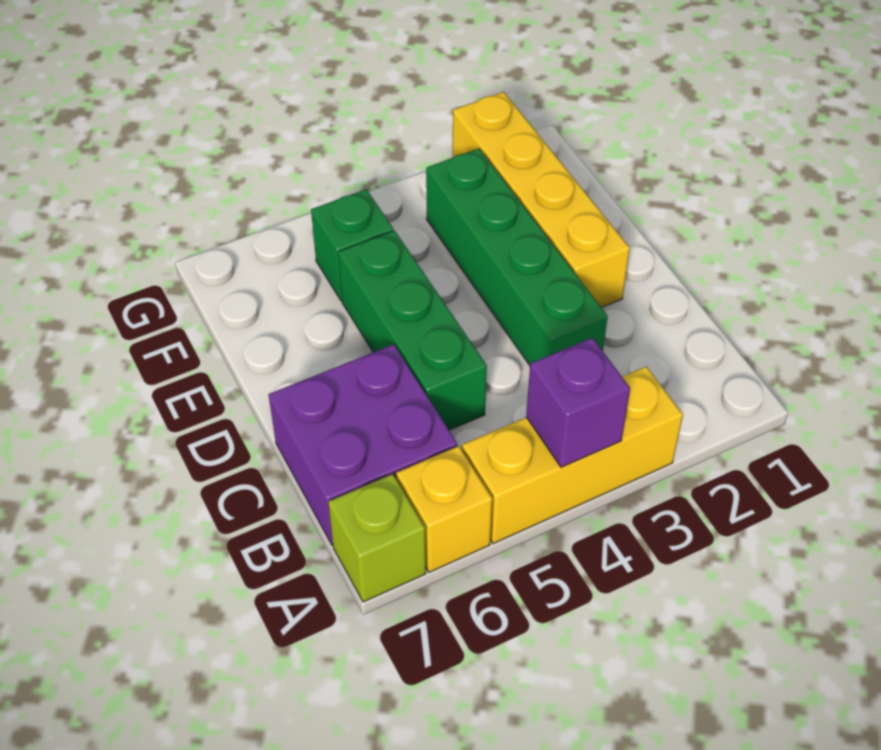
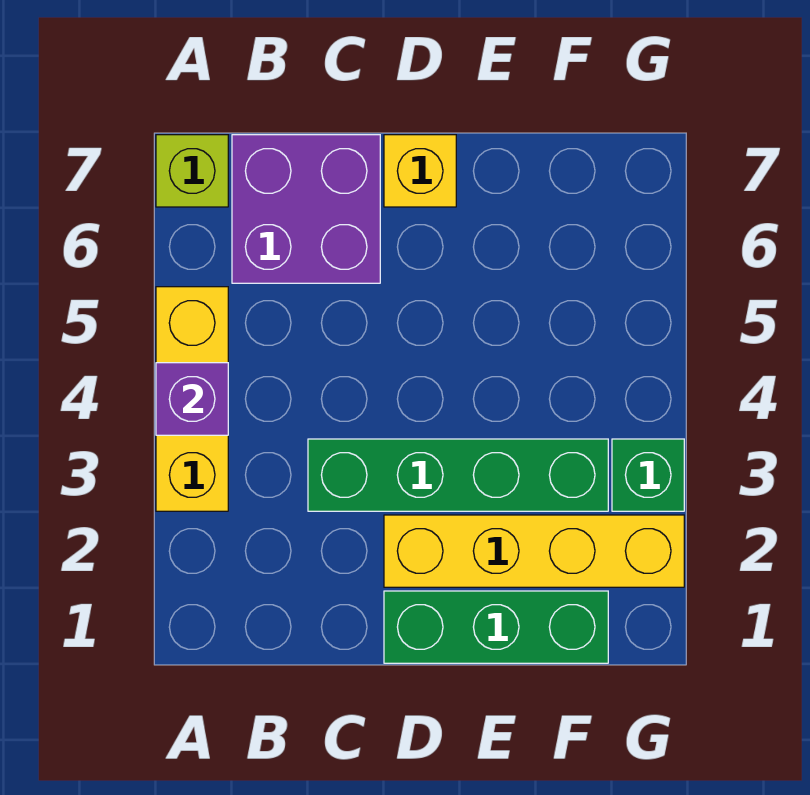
yellow 1x1 brick [396,446,492,572] -> yellow 1x1 brick moved to [384,135,456,207]
green 1x3 brick [338,231,487,430] -> green 1x3 brick moved to [384,591,608,663]
green 1x1 brick [311,189,394,301] -> green 1x1 brick moved to [612,439,684,511]

